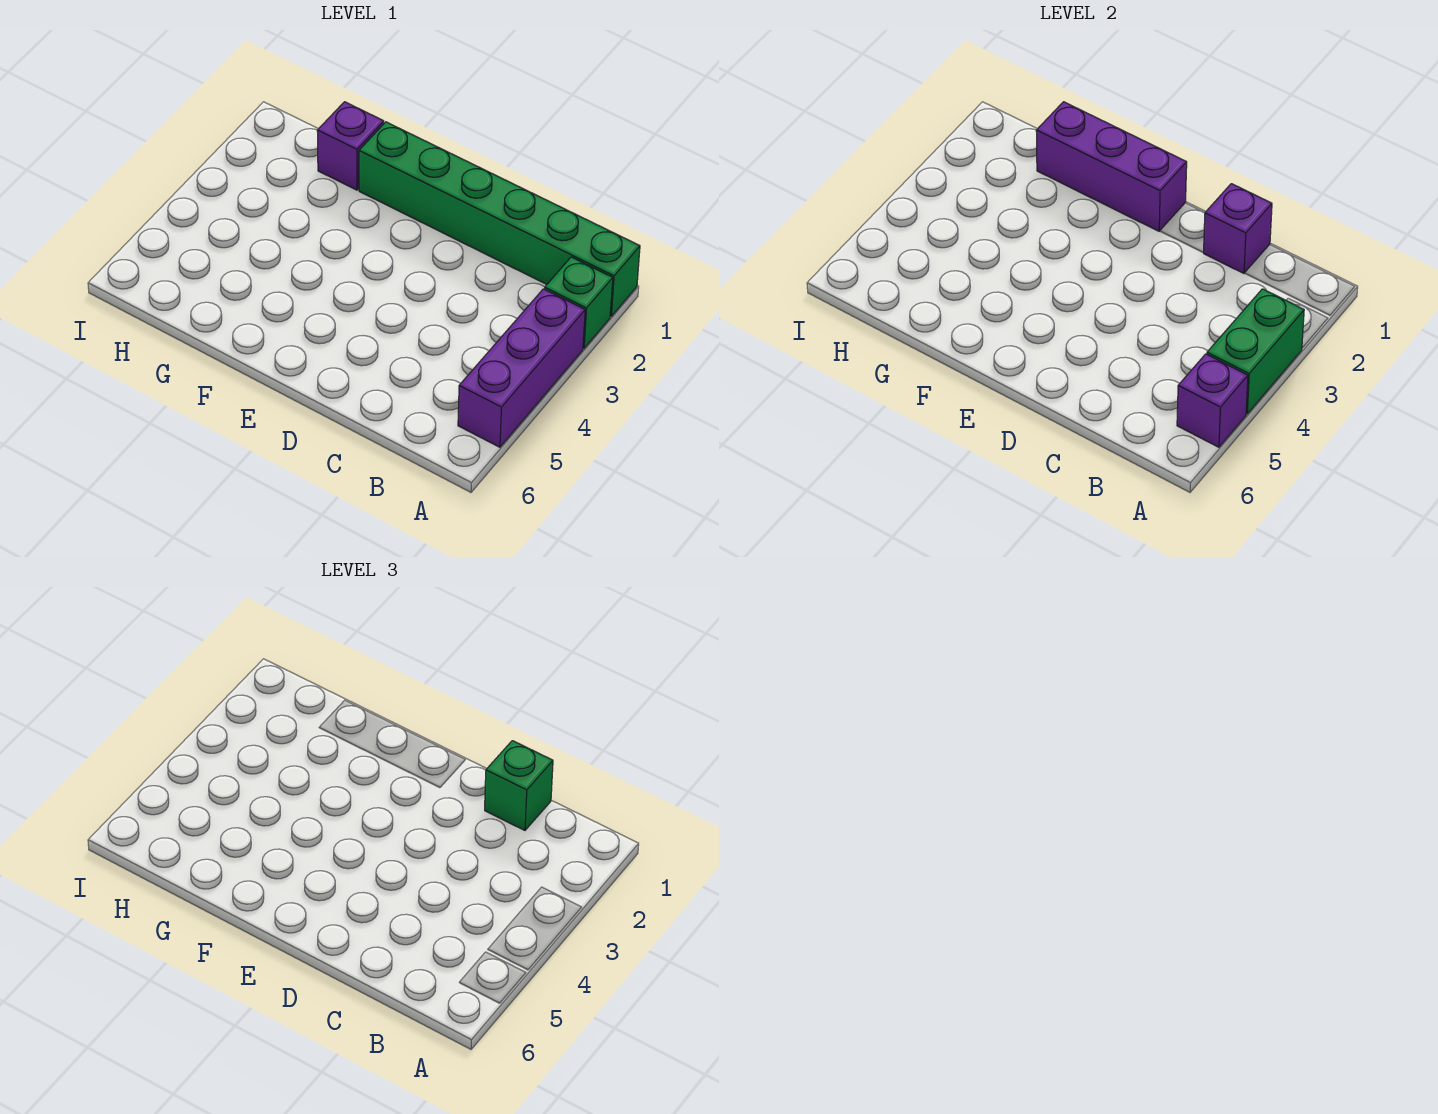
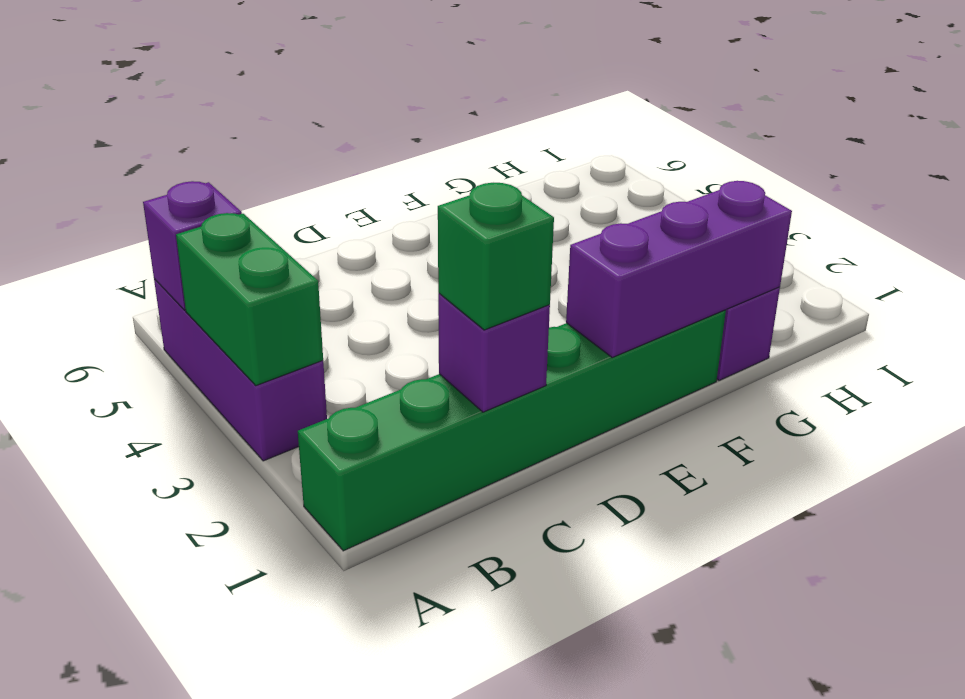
green 1x1 brick [545,257,613,348] -> none

